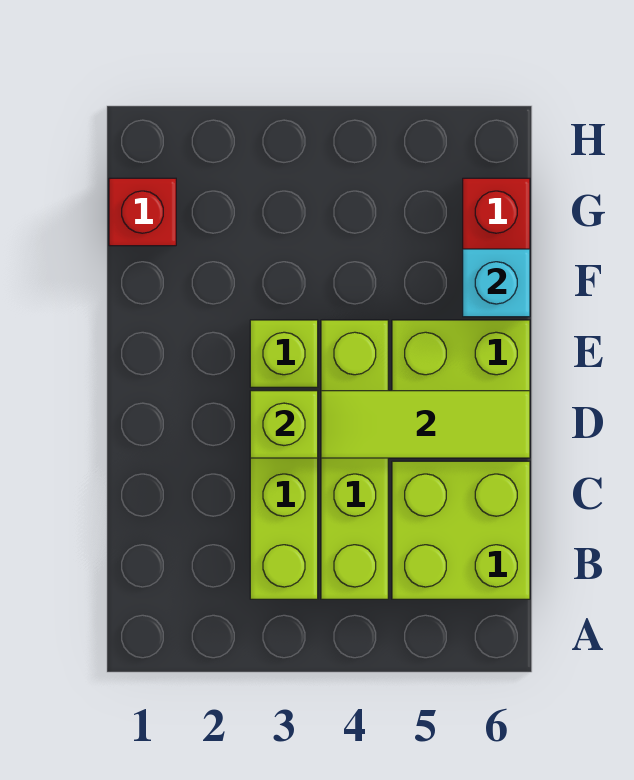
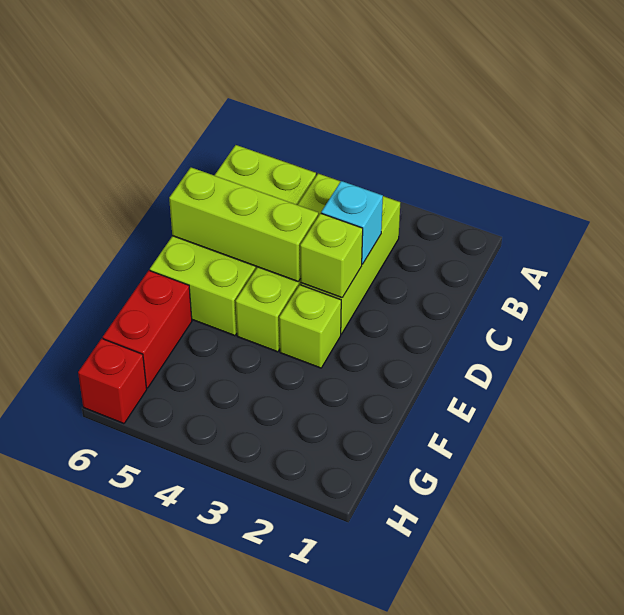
lime 1x3 tile [321,391,530,458] -> lime 1x3 brick [169,167,318,282]
cyan 1x1 brick [463,249,530,317] -> cyan 1x1 brick moved to [321,181,383,264]
red 1x1 brick [109,178,176,246] -> red 1x1 brick moved to [78,339,147,424]

